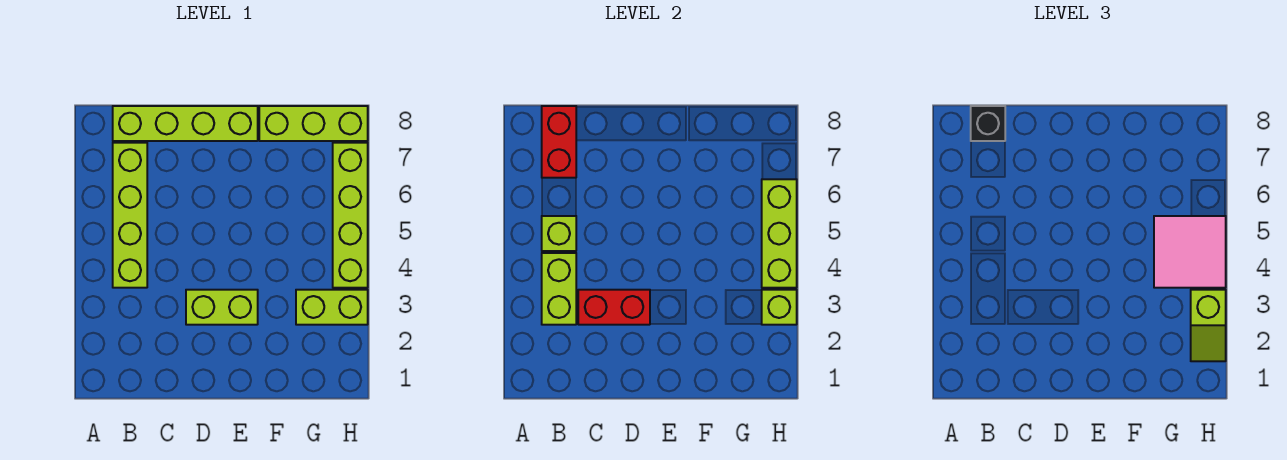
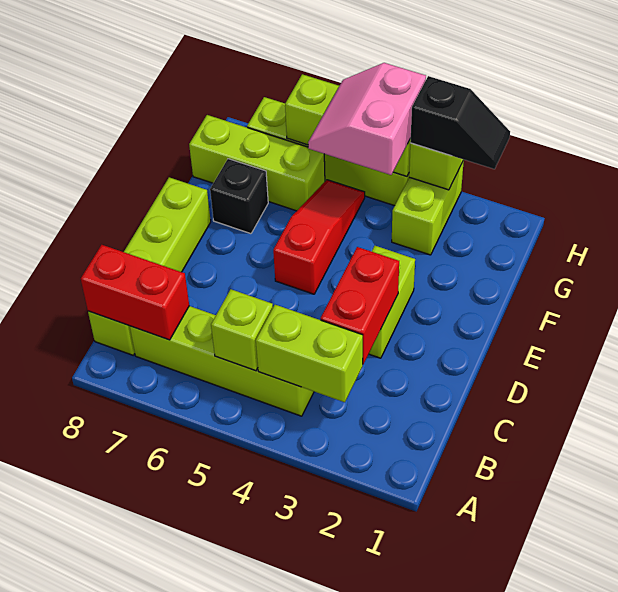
black 1x1 brick [971,106,1005,141] -> black 1x1 brick moved to [210,159,268,234]
none -> red 1x3 slope [273,180,365,294]
lime 1x3 brick [259,106,368,141] -> lime 1x3 brick turned to [189,115,325,211]
pink 2x2 tile [1154,216,1226,288] -> pink 2x2 slope [308,63,426,175]
lime 1x2 slope [1191,290,1226,361] -> black 1x2 slope [410,76,510,169]

